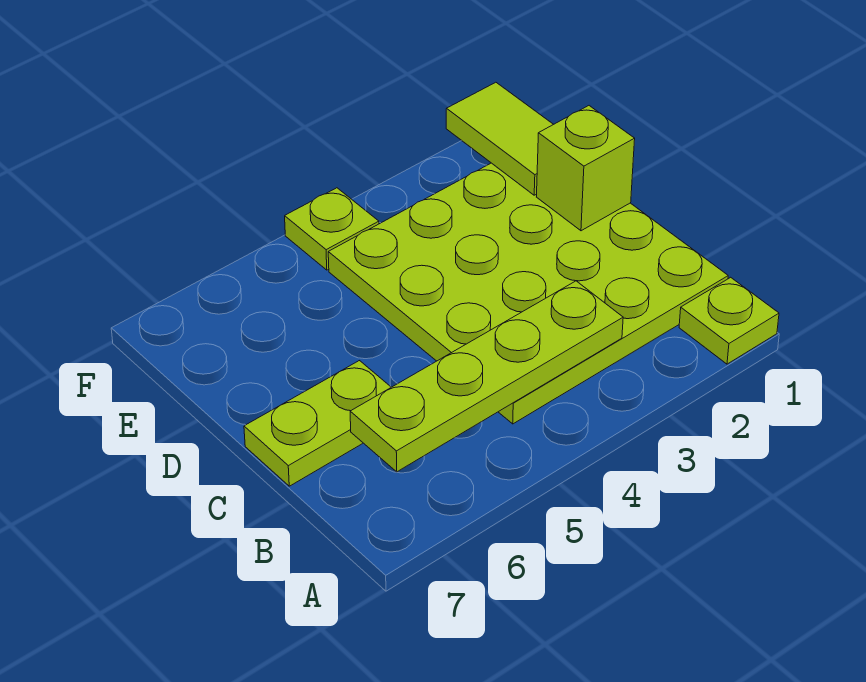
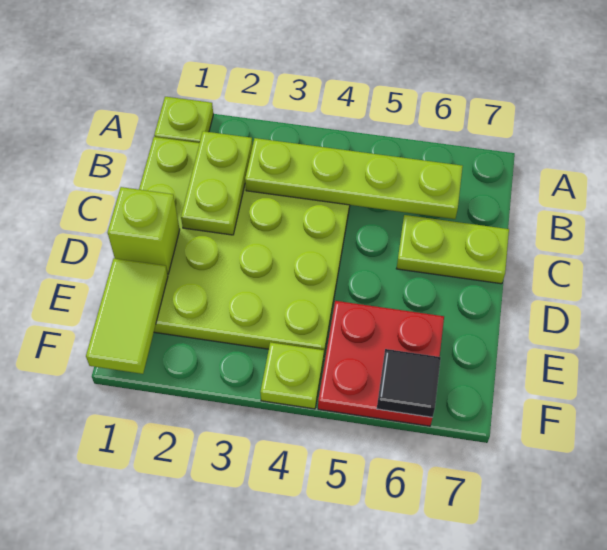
none -> lime 1x2 plate [181,131,253,235]
none -> red 2x2 plate [318,301,444,426]
none -> black 1x1 tile [377,349,441,417]

